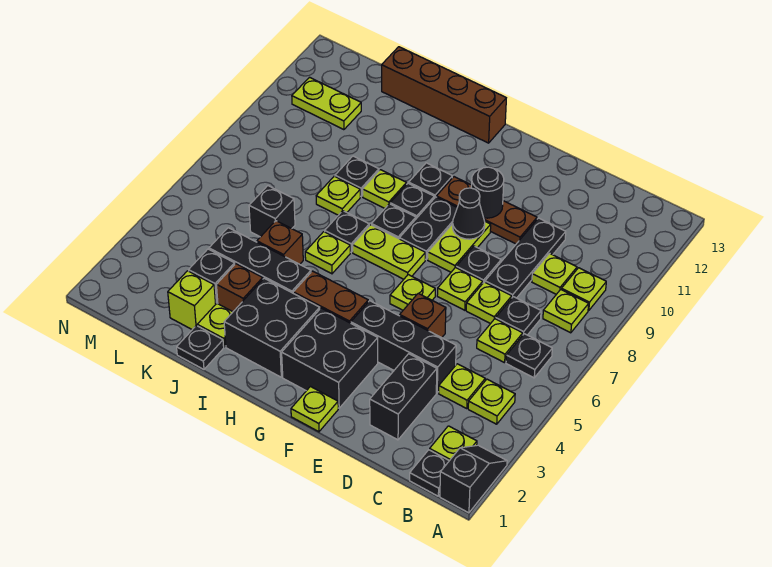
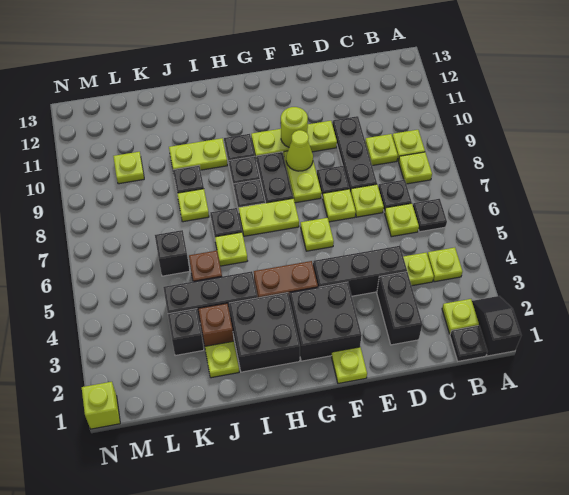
brown 1x1 brick [400,293,446,338] -> none
brown 1x3 plate [437,177,537,244] -> lime 1x3 plate [251,121,337,161]
black 1x1 cone [453,188,485,239] -> lime 1x1 cone [286,130,313,171]
black 1x1 round brick [471,167,504,218] -> lime 1x1 round brick [281,107,308,147]
brown 1x4 brick [382,47,506,143] -> none
lime 1x1 plate [363,170,406,208] -> lime 1x1 plate moved to [113,152,144,184]
black 1x1 plate [177,326,224,369] -> none
lime 1x1 brick [168,271,216,329] -> lime 1x1 brick moved to [82,382,120,429]
lime 1x2 plate [292,77,361,130] -> lime 1x2 plate moved to [169,138,228,170]

